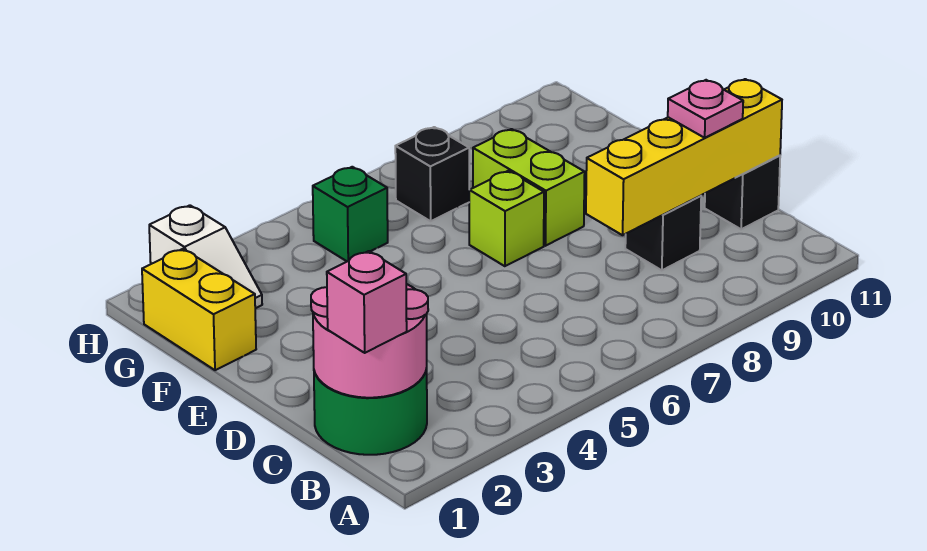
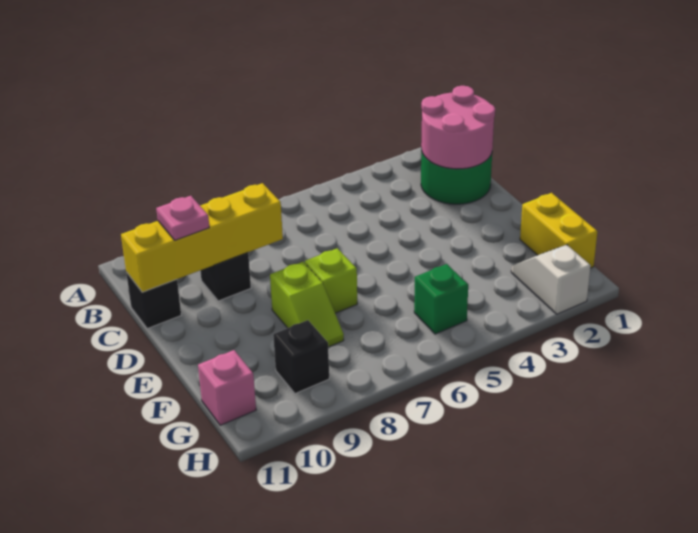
pink 1x1 brick [327,251,407,353] -> pink 1x1 brick moved to [198,350,256,425]
lime 1x2 brick [473,129,585,246] -> lime 1x2 slope [270,262,344,347]
black 1x1 brick [395,127,469,221] -> black 1x1 brick moved to [273,320,329,394]

